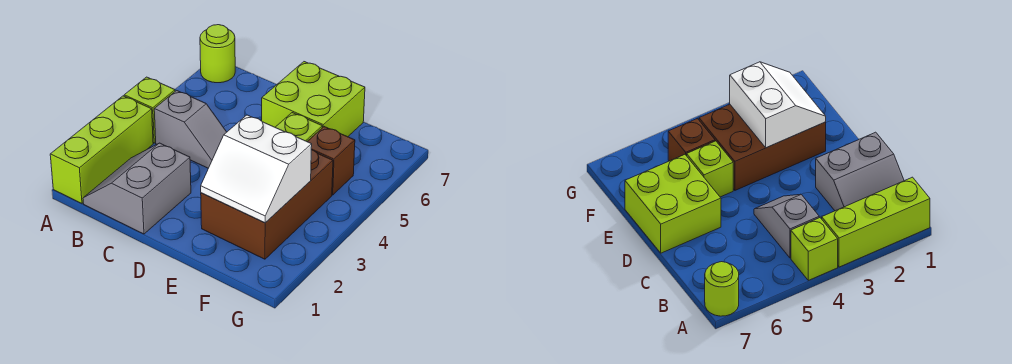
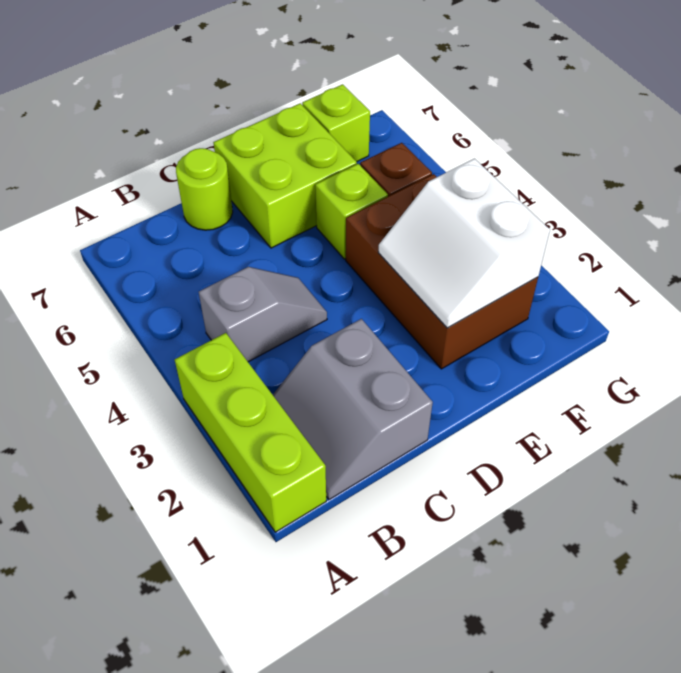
lime 1x1 brick [124,77,175,143] -> lime 1x1 brick moved to [302,84,370,162]
lime 1x1 round brick [200,25,235,83] -> lime 1x1 round brick moved to [176,148,233,230]
white 2x2 slope [201,115,312,223] -> white 2x2 slope turned to [378,159,550,328]

